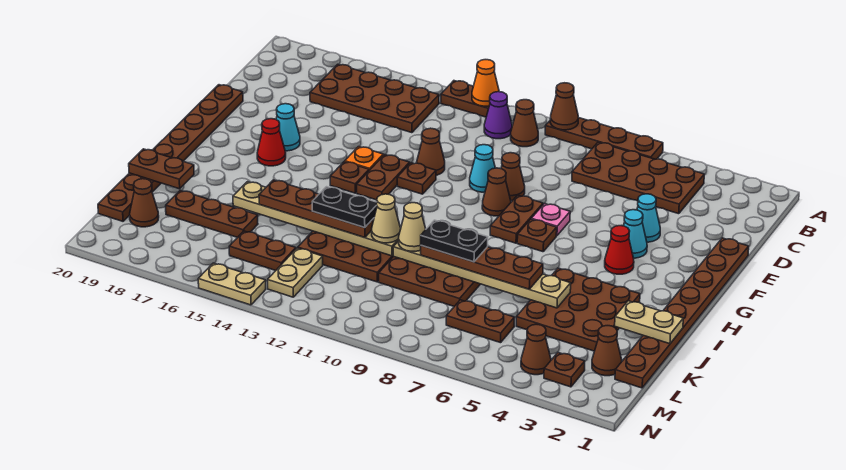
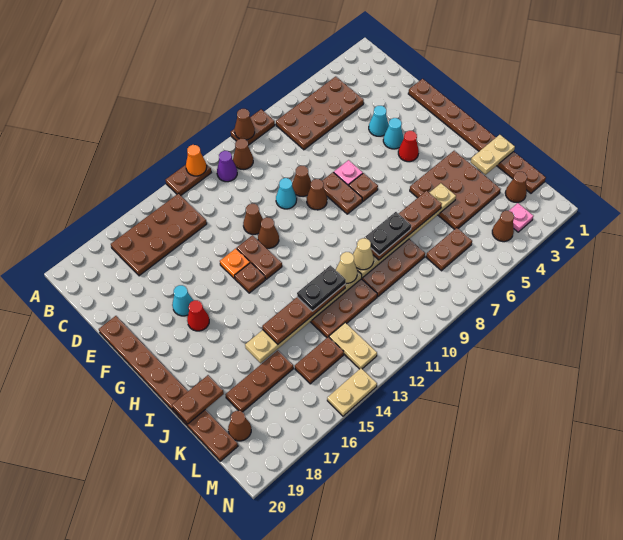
brown 1x4 plate [545,118,663,159] -> brown 1x2 plate [231,109,275,145]
brown 1x1 plate [397,163,436,194] -> brown 1x1 cone [258,217,279,248]
brown 1x1 plate [544,353,585,387] -> pink 1x1 plate [509,203,533,232]

